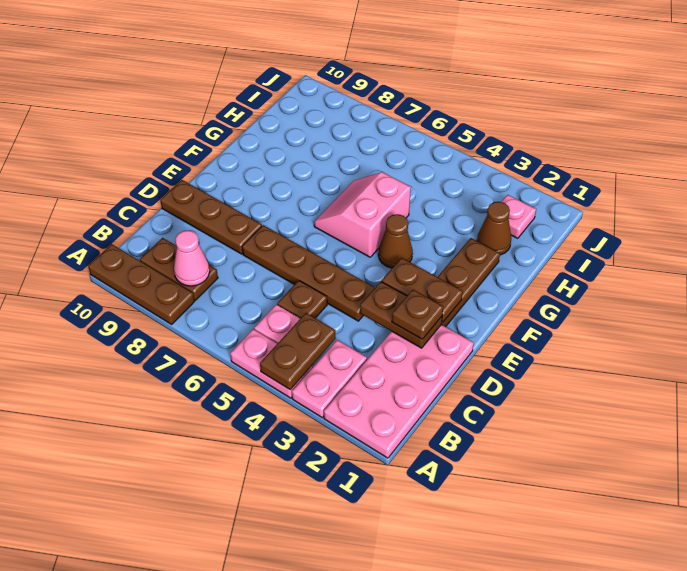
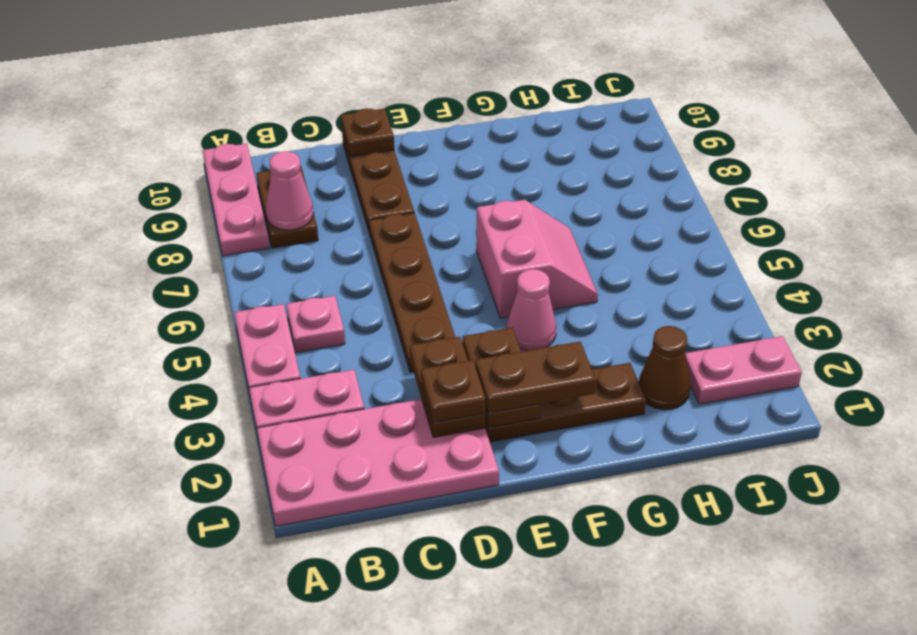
brown 1x2 plate [260,313,336,390] -> brown 1x2 plate moved to [476,342,596,413]
brown 1x3 plate [88,244,195,324] -> pink 1x3 plate [203,144,269,256]
brown 1x1 plate [277,281,327,318] -> brown 1x1 plate moved to [341,108,394,157]
brown 1x1 cone [378,214,413,268] -> pink 1x1 cone [506,269,556,351]
pink 2x2 slope [314,172,411,257] -> pink 2x2 slope turned to [476,200,598,318]
pink 1x1 plate [502,195,536,238] -> pink 1x2 plate [686,336,802,404]

